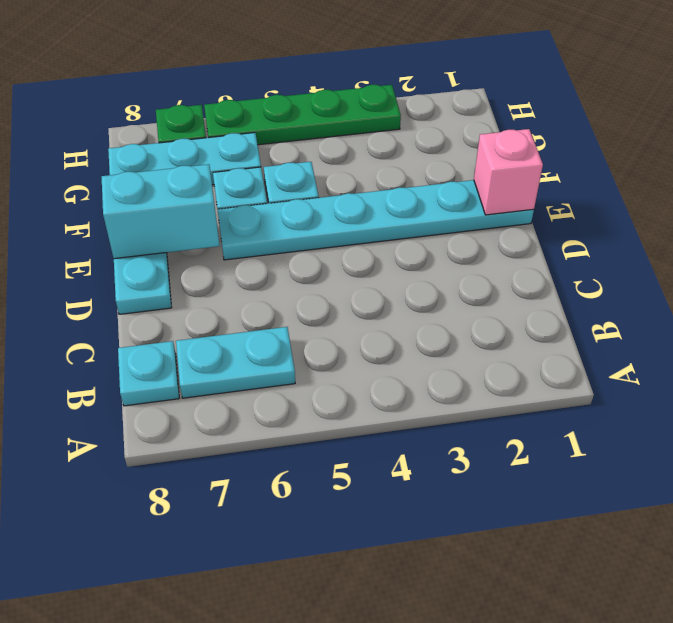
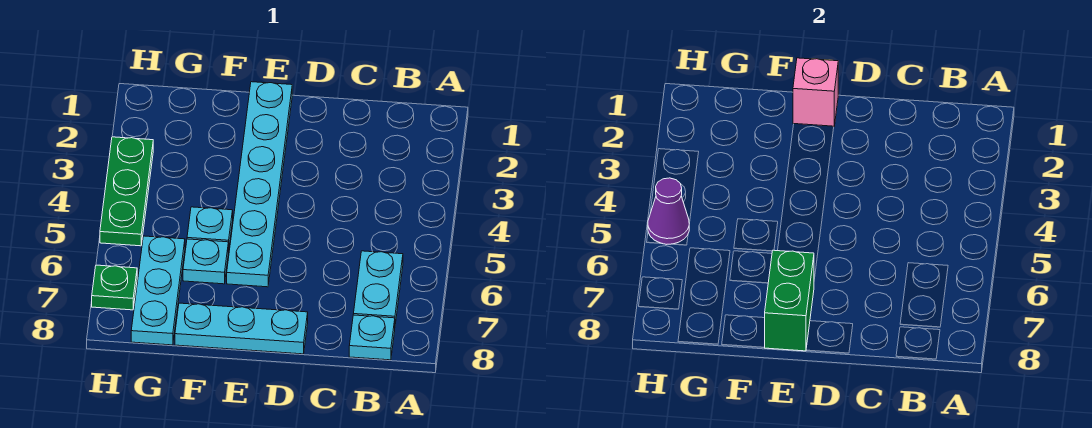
cyan 1x2 brick [102,164,220,259] -> green 1x2 brick [764,250,814,351]
green 1x4 plate [204,85,401,145] -> green 1x3 plate [100,137,153,246]
none -> purple 1x1 cone [648,178,689,244]

